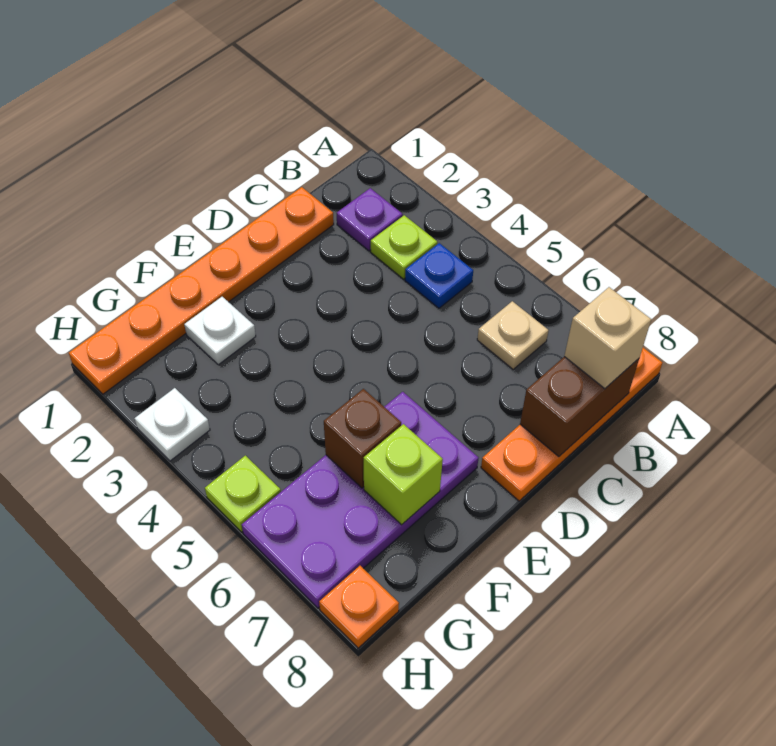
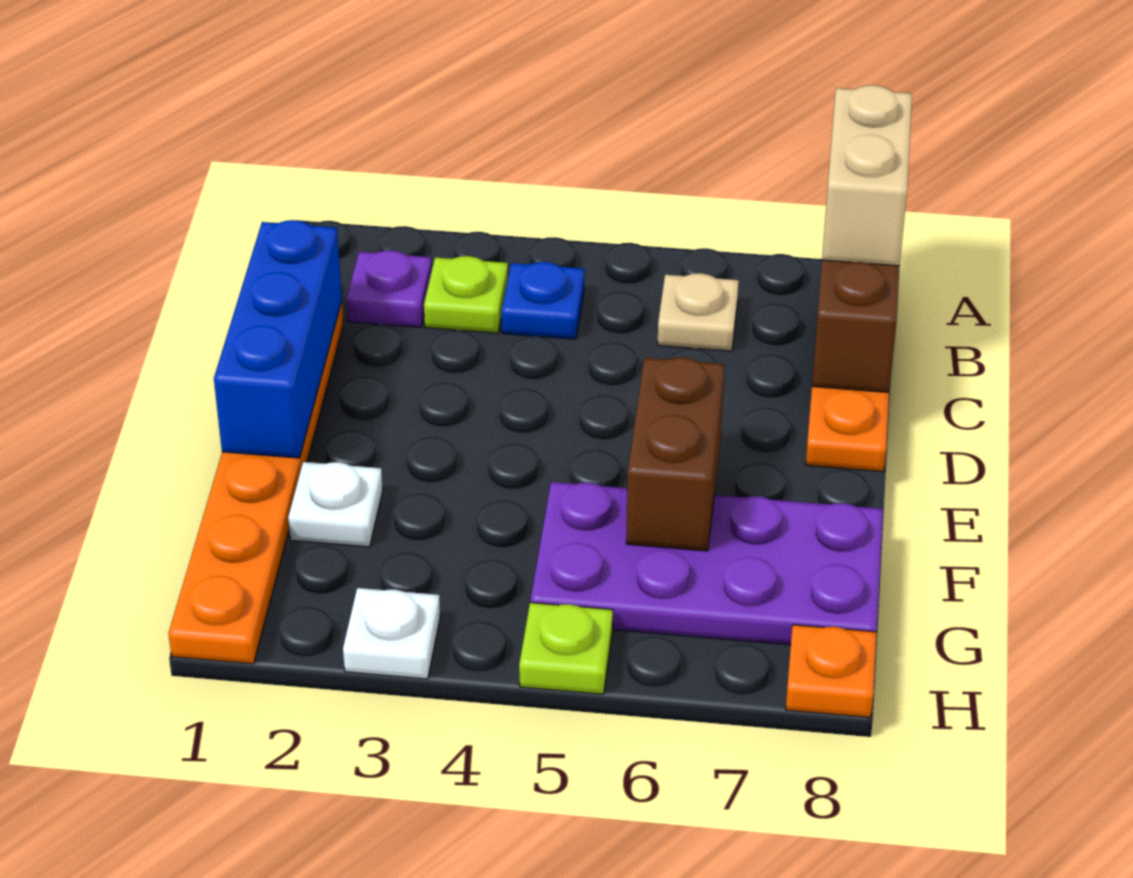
tan 1x1 brick [564,287,651,389] -> tan 1x2 brick [822,85,912,266]
none -> blue 1x3 brick [214,220,342,458]
purple 2x4 plate [242,392,479,608] -> purple 2x4 plate turned to [531,482,883,645]
brown 1x1 brick [324,389,401,488] -> brown 1x2 brick [626,357,724,551]
lime 1x1 brick [364,424,443,525] -> none

